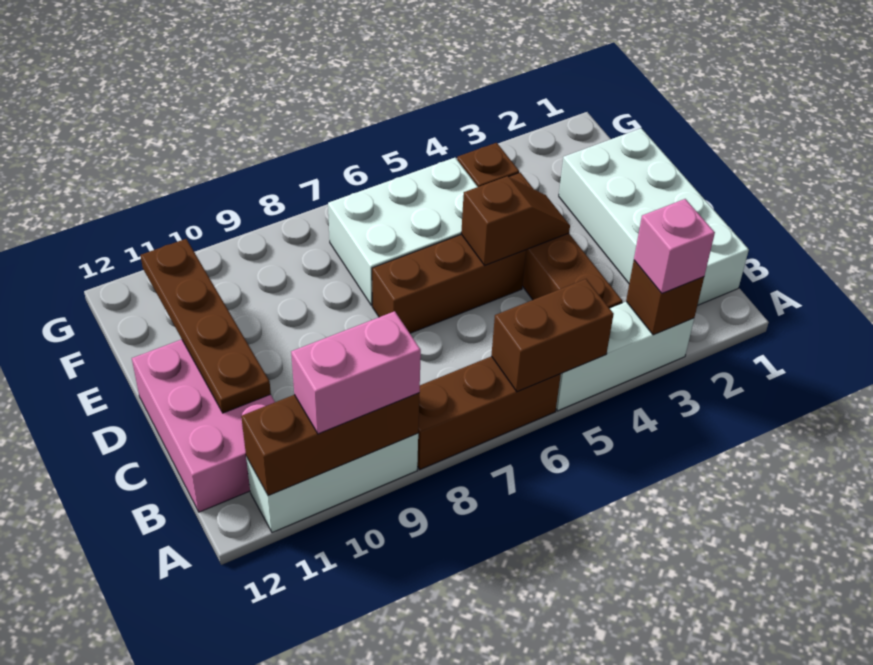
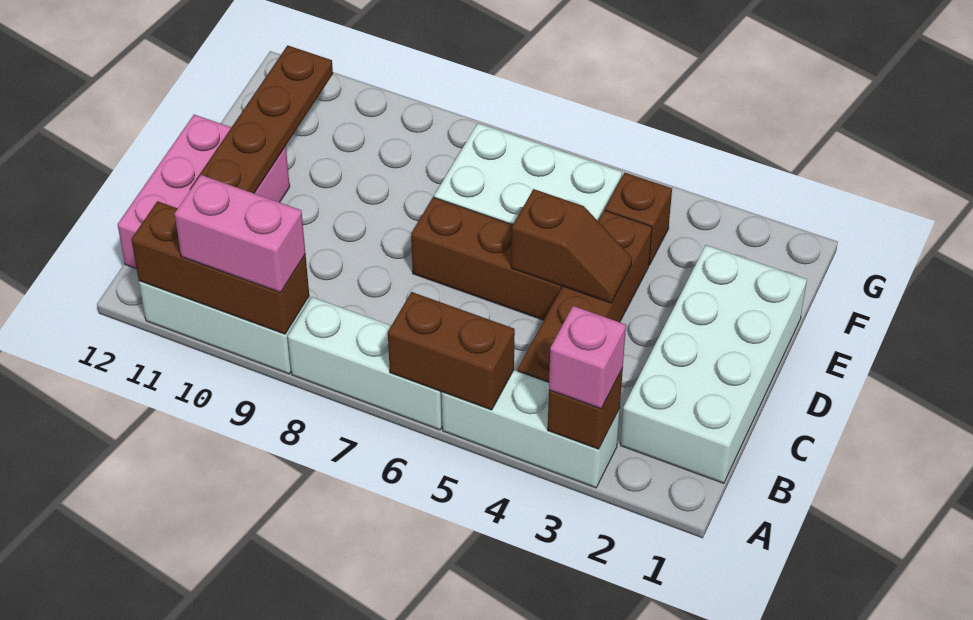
brown 1x3 brick [417,356,561,469] -> white 1x3 brick [288,297,443,430]

